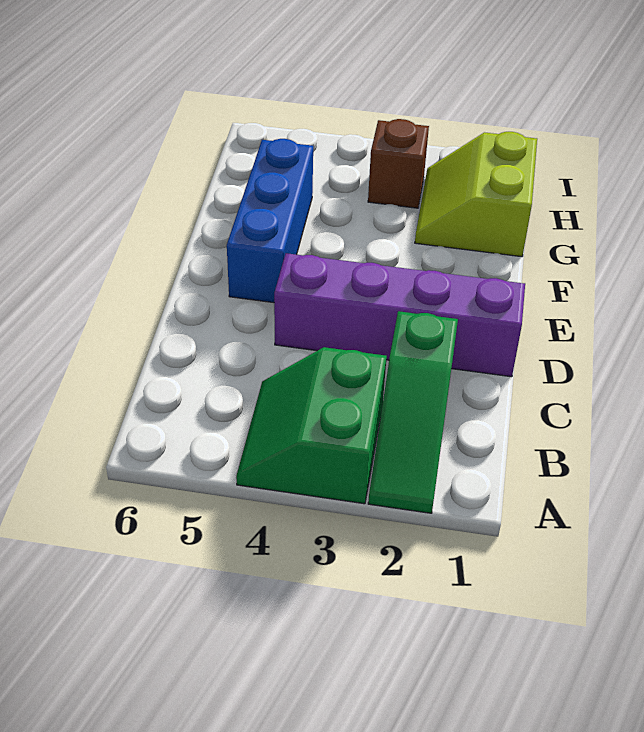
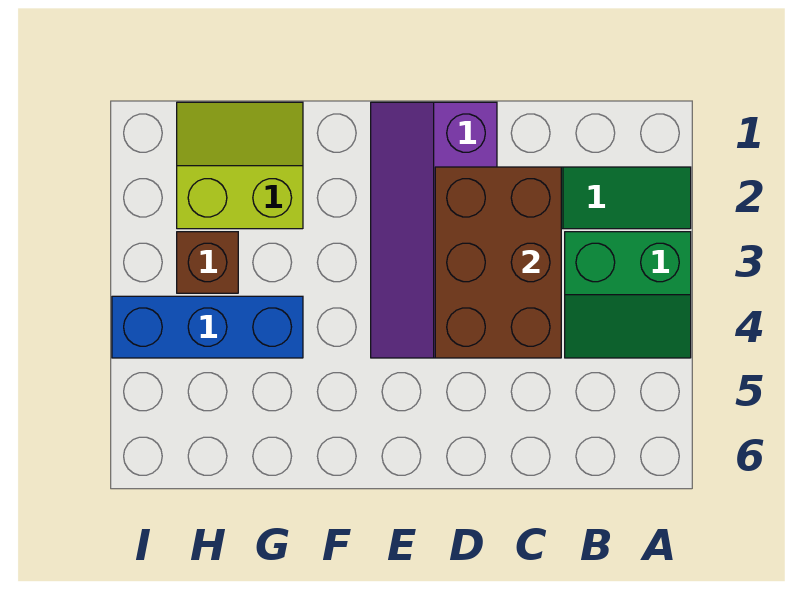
none -> brown 2x3 brick [435,167,561,358]
blue 1x3 brick [227,139,313,303] -> blue 1x3 brick moved to [112,296,303,358]
lime 2x2 slope [415,132,537,257] -> lime 2x2 slope turned to [177,102,303,229]

